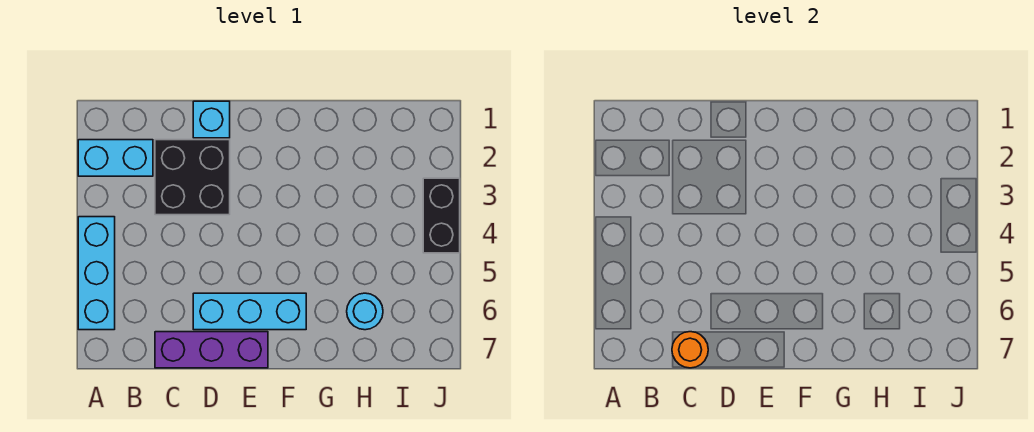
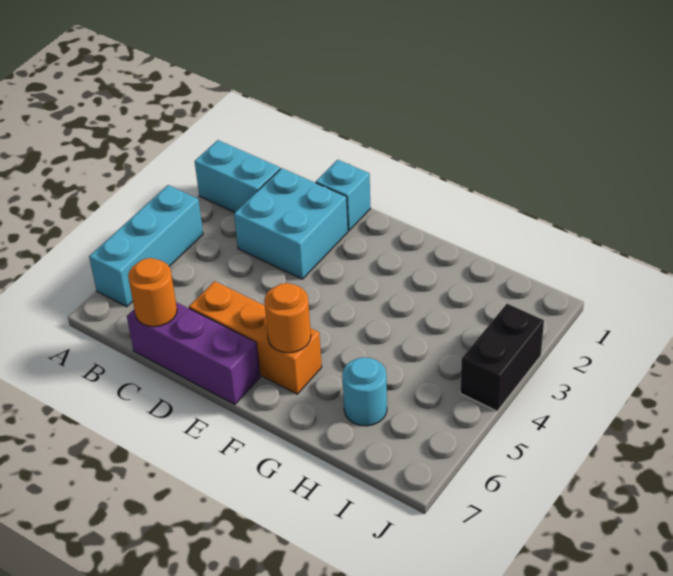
black 2x2 brick [155,140,230,215] -> cyan 2x2 brick [234,168,348,279]
cyan 1x3 brick [193,293,306,330] -> orange 1x3 brick [189,281,322,394]
none -> orange 1x1 round brick [264,283,311,353]

